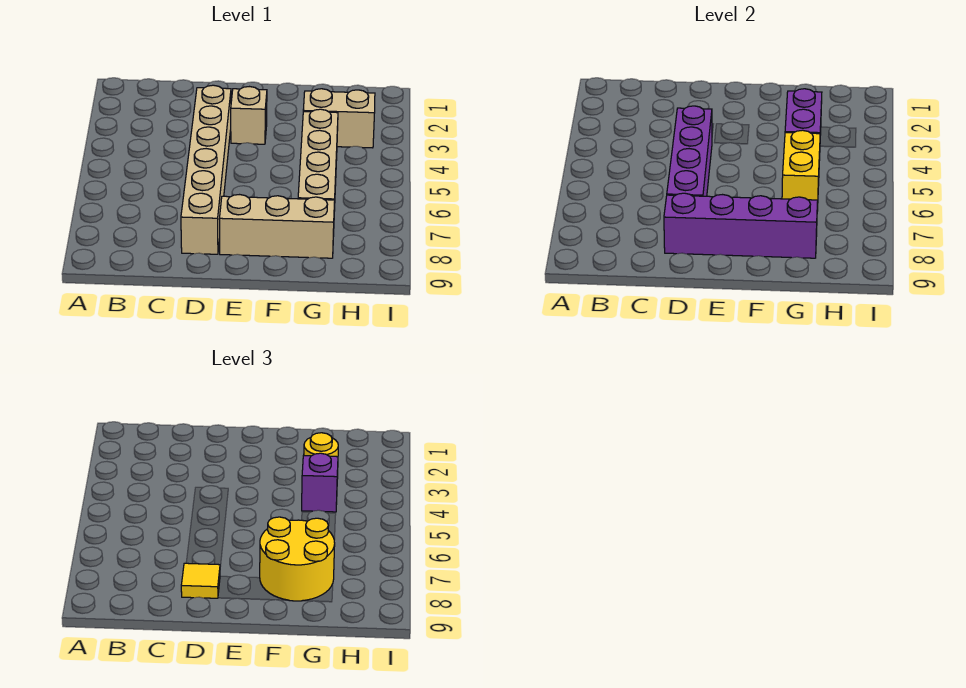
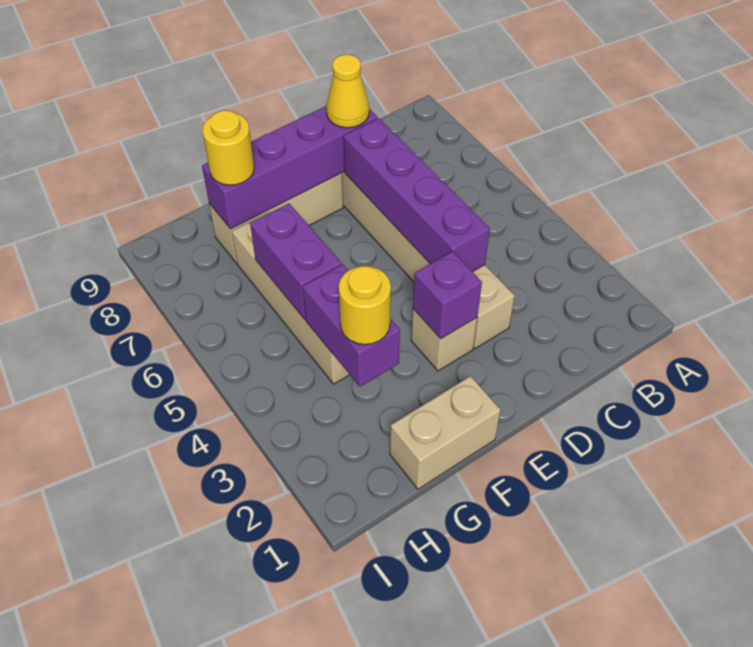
yellow 1x1 tile [181,563,220,598] -> yellow 1x1 cone [326,55,369,128]
yellow 2x2 round brick [260,517,335,601] -> yellow 1x1 round brick [203,110,254,185]
tan 1x2 brick [303,89,375,148] -> tan 1x2 brick moved to [390,376,501,489]
purple 1x1 brick [302,453,338,512] -> purple 1x1 brick moved to [413,251,482,339]
yellow 1x2 brick [782,130,820,211] -> purple 1x2 brick [250,203,341,319]

